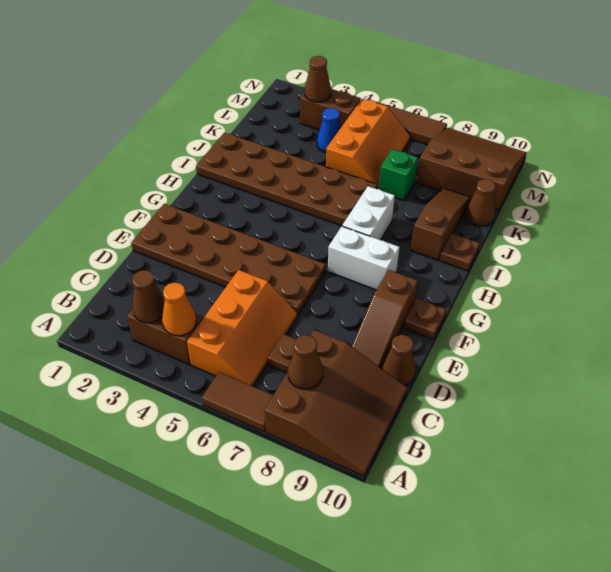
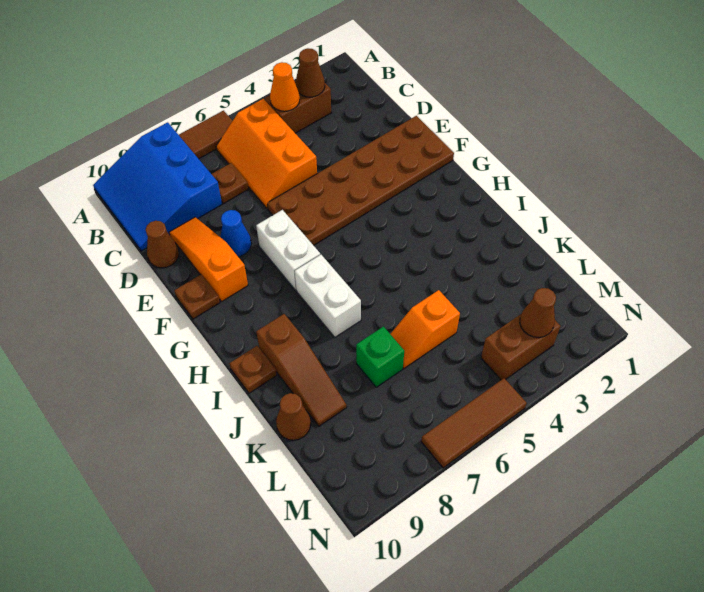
brown 3x3 slope [264,330,408,476] -> blue 3x3 slope [93,122,222,251]
brown 1x1 cone [288,335,323,389] -> none
brown 1x3 slope [352,270,418,368] -> orange 1x3 slope [169,217,248,302]
white 1x2 brick [328,226,400,290] -> white 1x2 brick turned to [256,210,320,290]
brown 2x6 plate [196,133,377,226] -> none
orange 2x3 slope [326,99,410,189] -> orange 1x2 slope [391,290,460,368]
blue 1x1 cone [317,108,341,152] -> blue 1x1 cone moved to [220,210,251,257]
brown 3x3 slope [417,128,526,210] -> none

